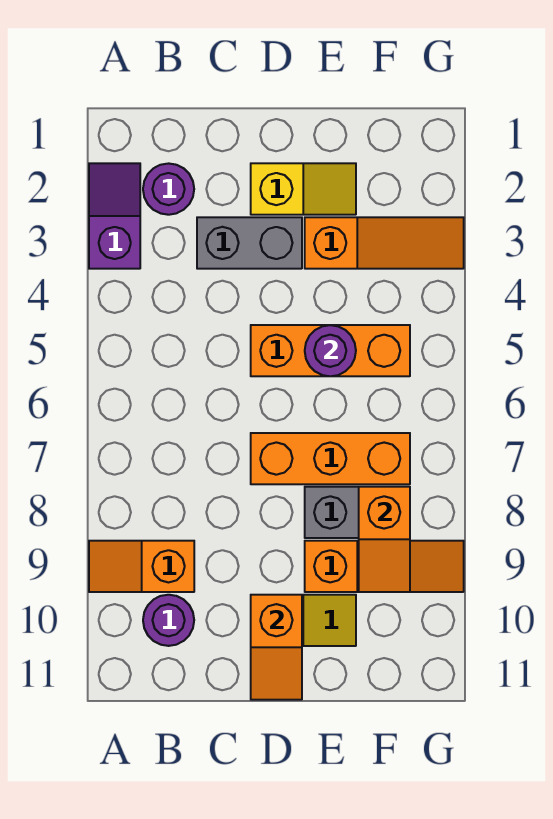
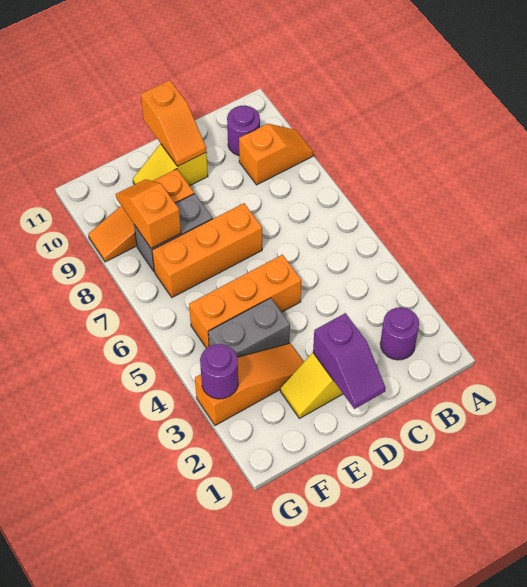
purple 1x2 slope [89,163,140,269] -> purple 1x2 slope moved to [313,313,386,409]
grey 1x2 brick [197,217,302,269] -> grey 1x2 brick moved to [208,298,290,357]
orange 1x2 slope [251,595,302,700] -> orange 1x2 slope turned to [141,80,206,166]
orange 1x3 slope [305,217,464,269] -> orange 1x3 slope turned to [195,343,304,426]
purple 1x1 round brick [305,325,356,376] -> purple 1x1 round brick moved to [200,344,238,399]

